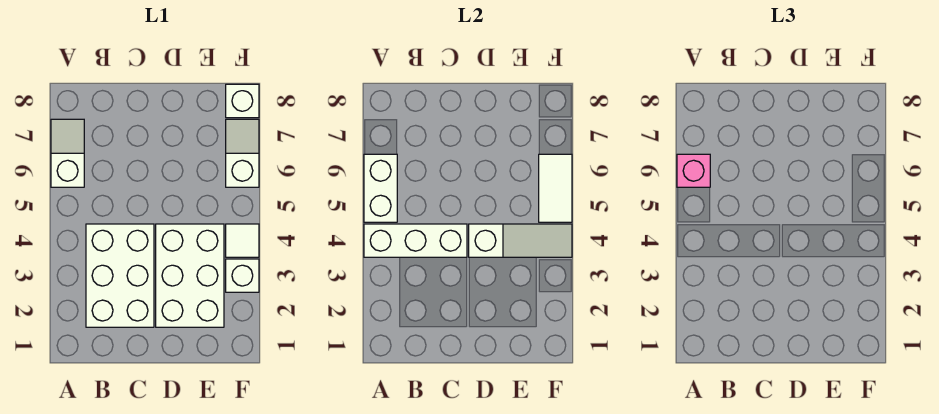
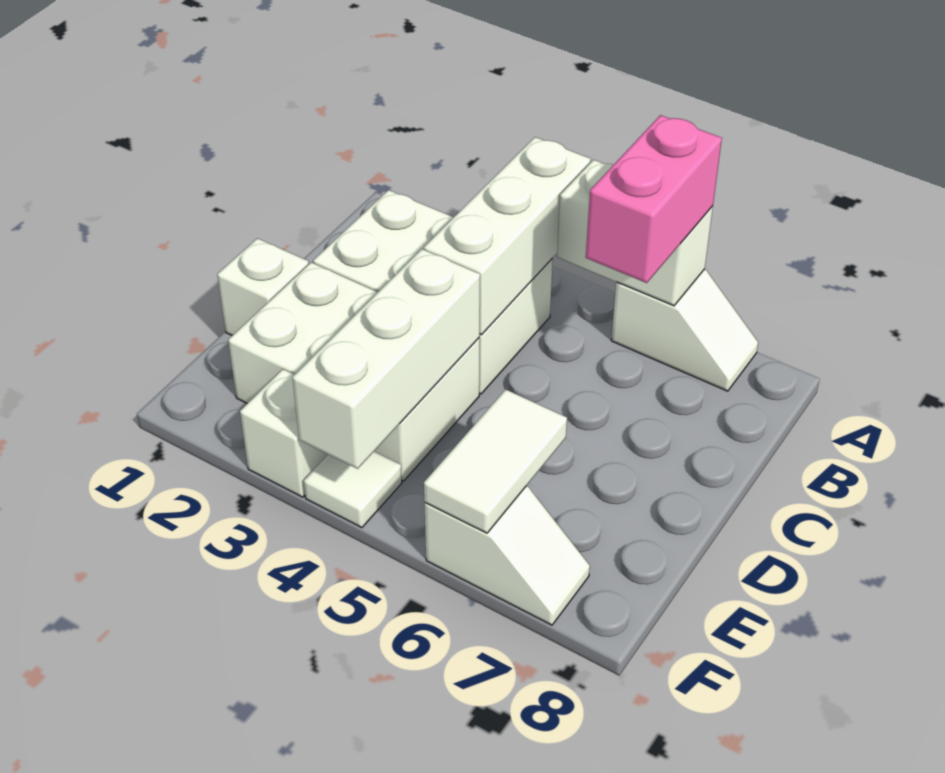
pink 1x1 brick [677,154,710,187] -> pink 1x2 brick [586,115,722,283]
white 1x3 slope [469,224,572,257] -> white 1x3 brick [292,249,480,469]
white 1x2 tile [539,154,572,222] -> white 1x2 tile turned to [424,389,567,533]
white 1x1 brick [226,84,259,118] -> white 1x1 brick moved to [217,238,309,335]

